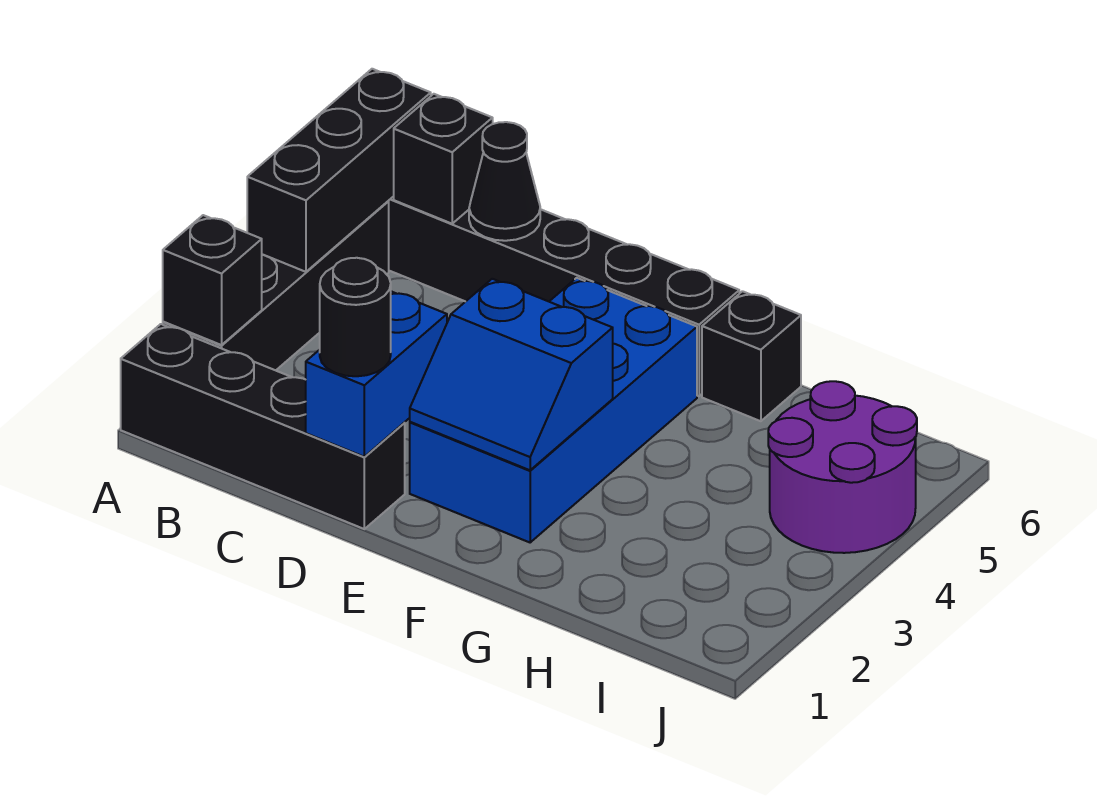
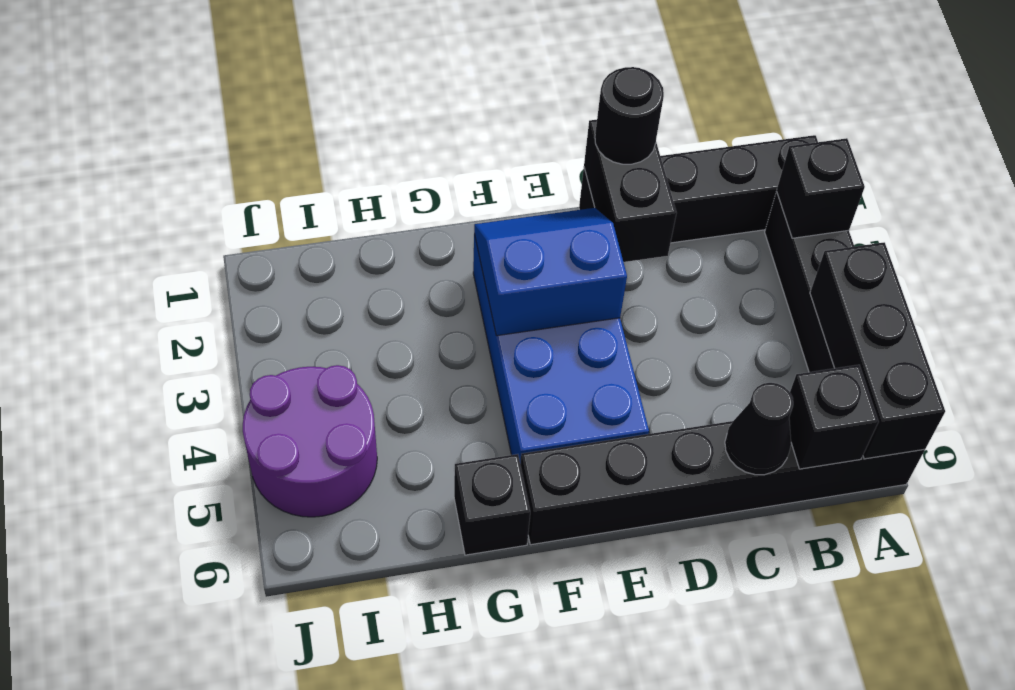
blue 1x2 brick [306,291,447,457] -> black 1x2 brick [584,120,677,262]

